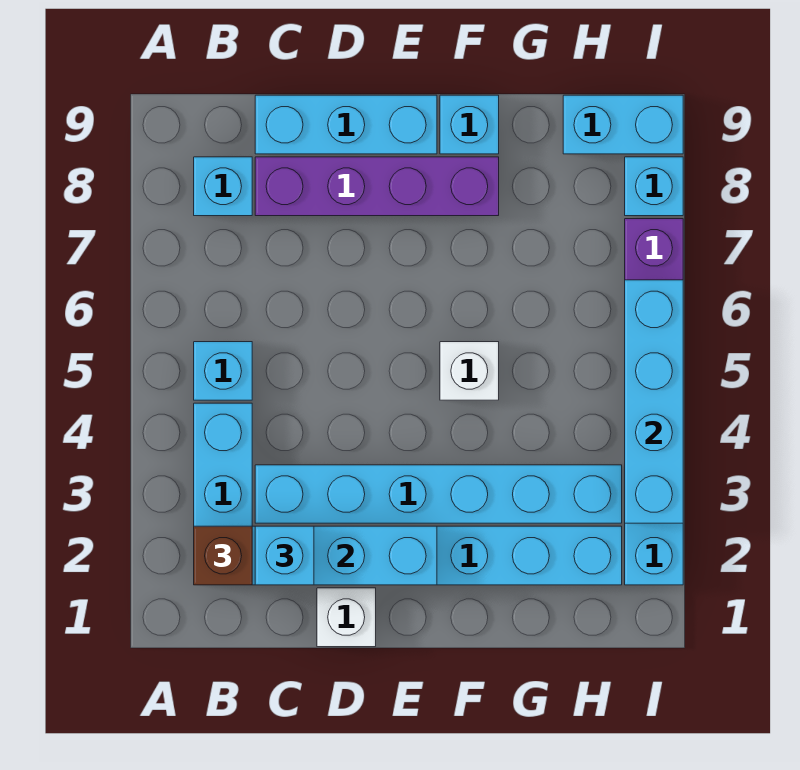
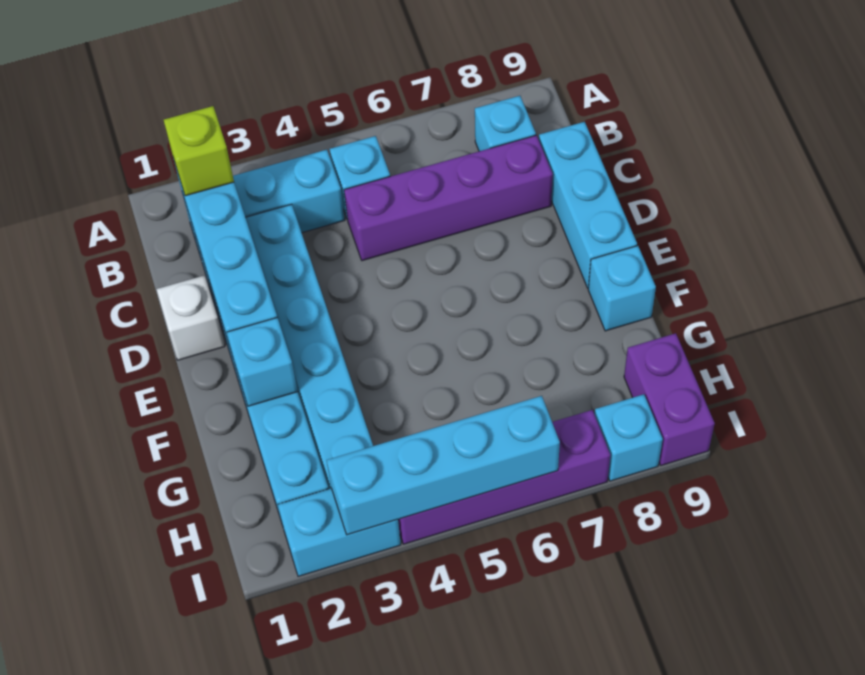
brown 1x1 brick [194,526,252,585] -> lime 1x1 brick [164,106,234,196]
cyan 1x1 brick [255,526,314,585] -> cyan 1x1 brick moved to [227,318,298,406]
purple 1x4 brick [255,157,499,216] -> purple 1x4 brick turned to [344,135,553,261]
white 1x1 brick [440,342,499,400] -> none
cyan 1x2 brick [563,95,683,154] -> purple 1x2 brick [624,333,715,465]

